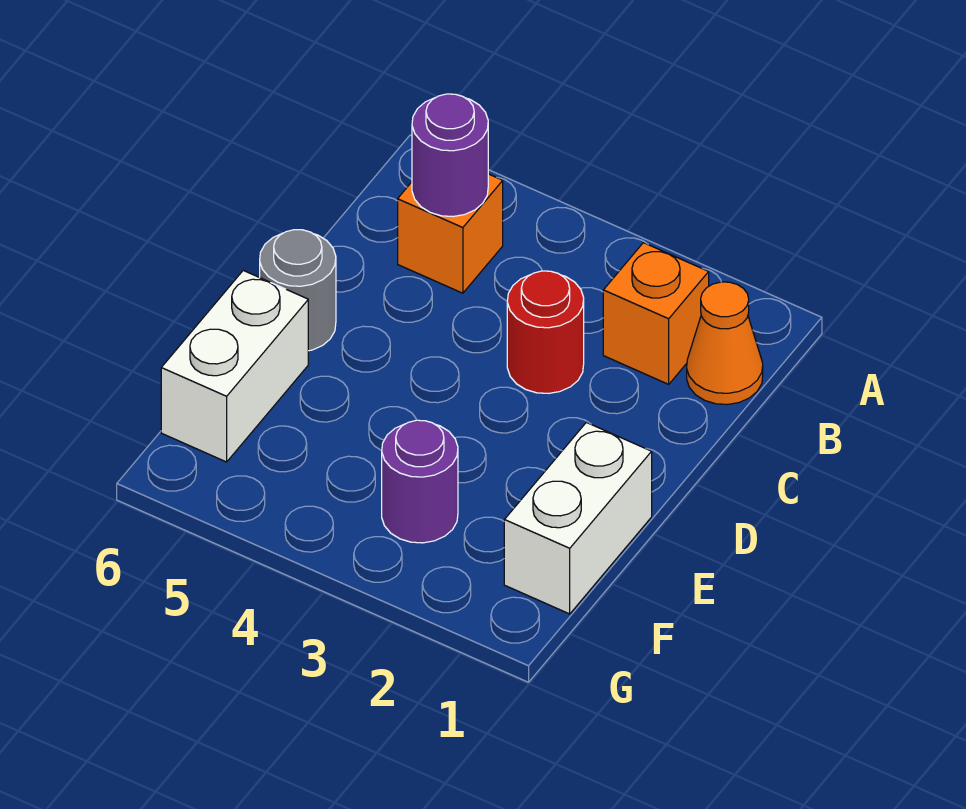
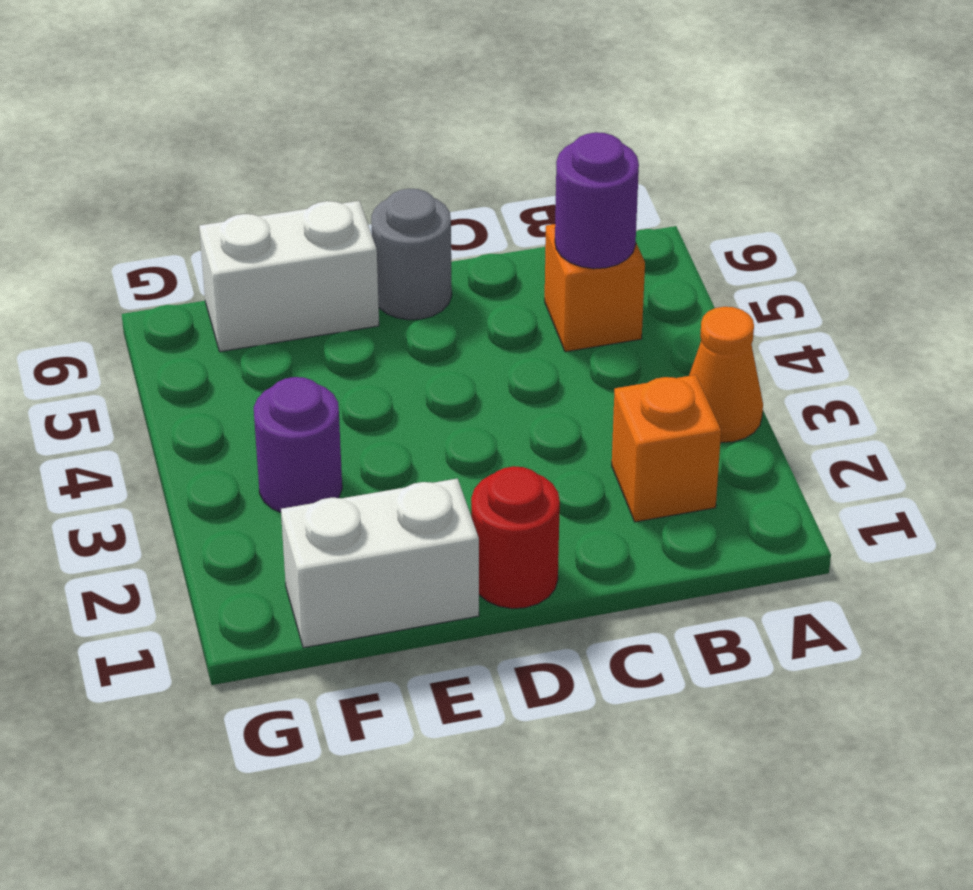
orange 1x1 cone [687,282,763,404] -> orange 1x1 cone moved to [689,307,763,443]
red 1x1 round brick [507,271,584,393] -> red 1x1 round brick moved to [471,466,560,609]

